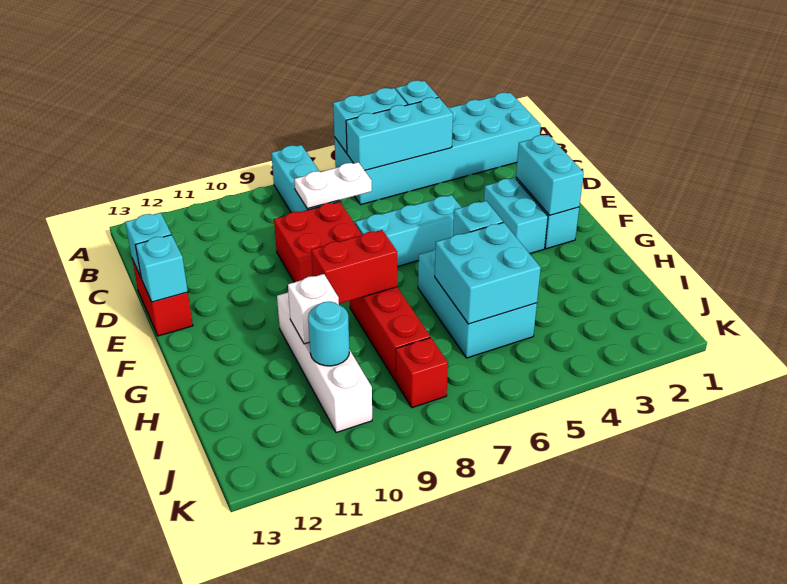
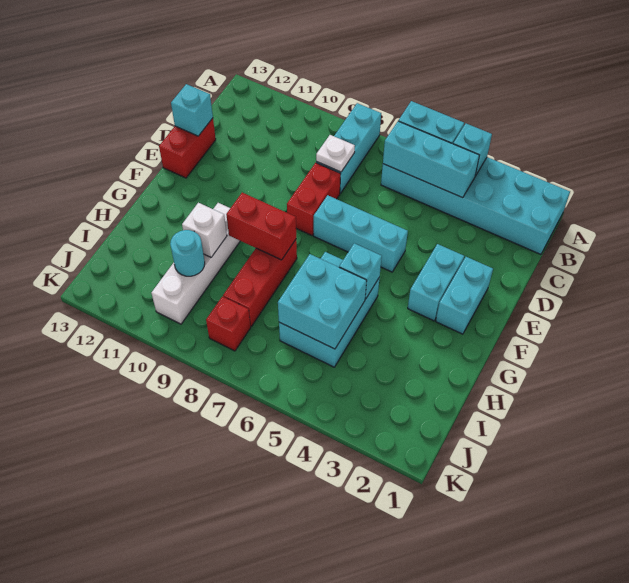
white 1x2 plate [295,162,372,209] -> white 1x1 plate [316,135,355,172]
red 2x2 brick [274,202,362,282] -> red 1x2 brick [287,163,340,235]
cyan 1x2 brick [516,135,584,215] -> none
cyan 1x1 brick [135,235,188,302] -> none

